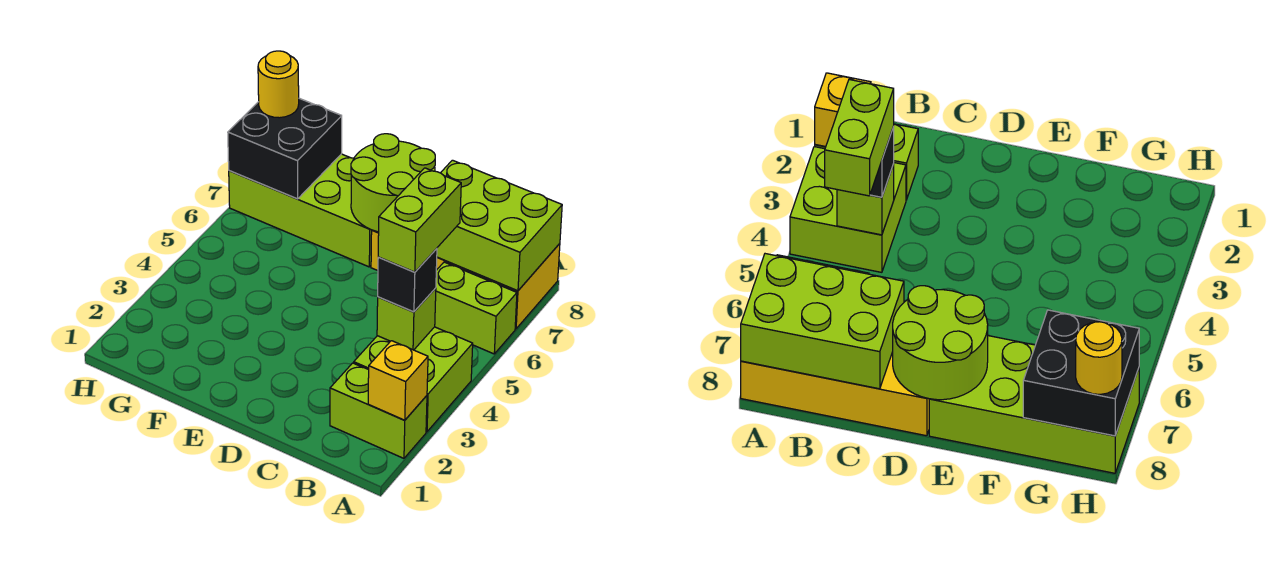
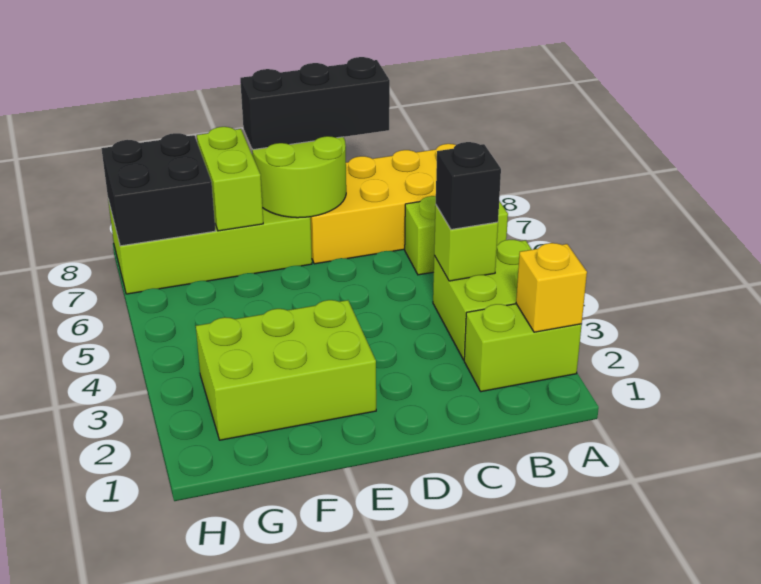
lime 2x3 brick [437,160,562,291] -> lime 2x3 brick moved to [196,300,376,440]
lime 1x2 brick [378,168,461,272] -> lime 1x2 brick moved to [197,127,263,231]
none -> black 1x3 brick [240,57,390,150]
yellow 1x1 round brick [258,51,299,118] -> none

